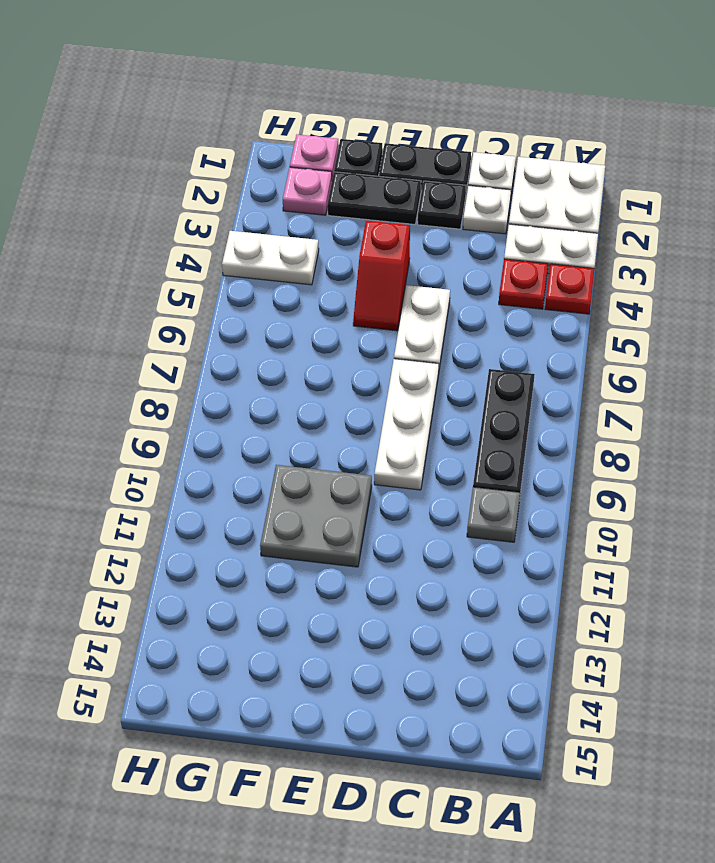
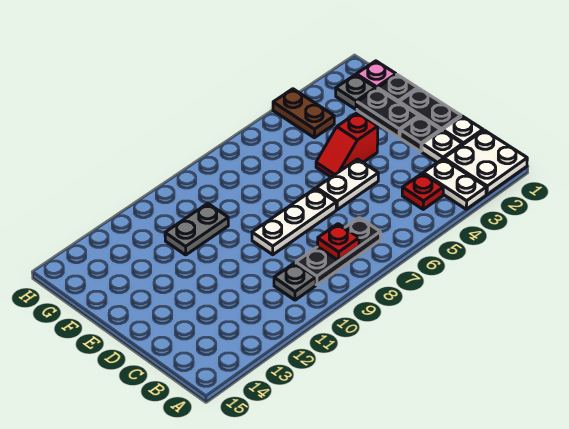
red 1x1 plate [545,264,594,314] -> red 1x1 plate moved to [317,224,359,261]
grey 2x2 plate [260,465,372,567] -> grey 1x2 plate [165,204,228,255]
pink 1x1 plate [283,167,332,215] -> grey 1x1 plate [336,75,376,109]
white 1x2 plate [222,231,319,285] -> brown 1x2 plate [273,89,334,138]

